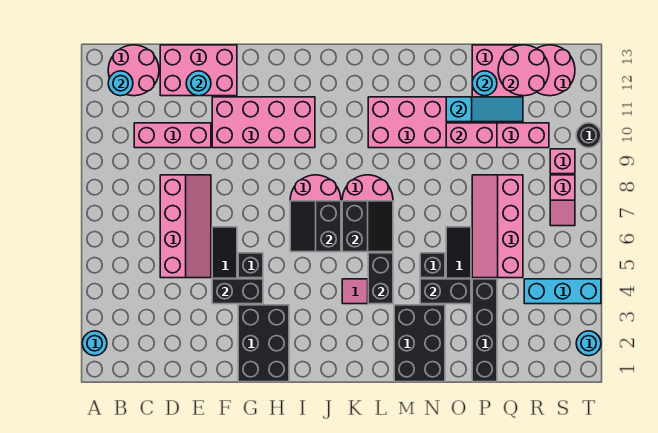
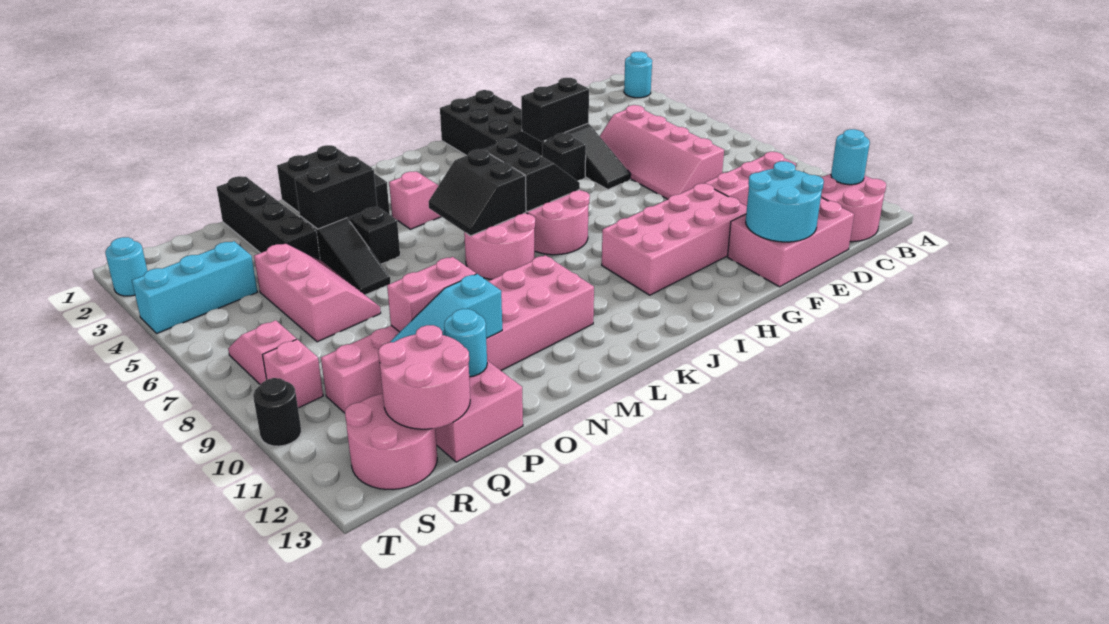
cyan 1x1 round brick [186,71,211,96] -> cyan 2x2 round brick [746,161,824,242]
black 1x2 brick [368,253,393,304] -> none
pink 2x4 slope [472,175,523,278] -> pink 2x3 slope [254,243,381,342]

